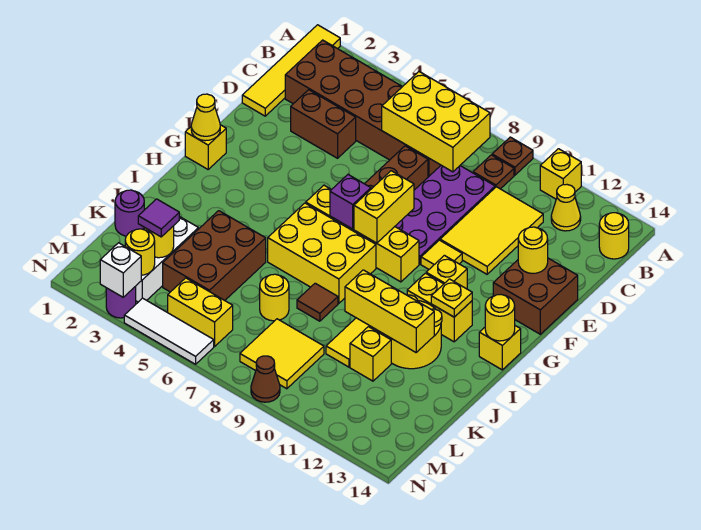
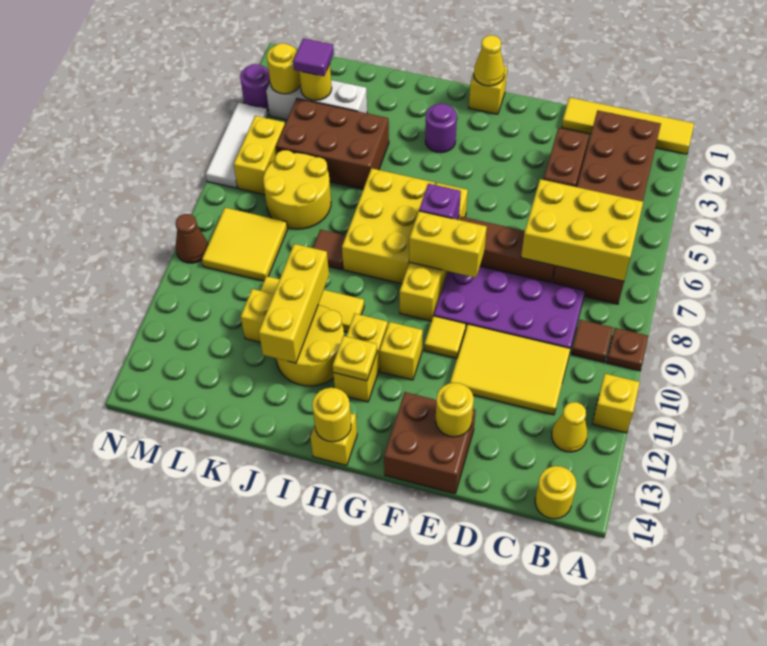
yellow 2x3 brick [382,72,490,172] -> yellow 2x3 brick turned to [521,179,643,281]
brown 1x1 plate [473,155,514,189] -> brown 1x1 tile [571,320,613,362]
purple 1x1 round brick [115,190,144,236] -> purple 1x1 round brick moved to [425,104,457,153]
yellow 1x1 round brick [260,274,289,321] -> yellow 2x2 round brick [263,150,331,229]
white 1x1 brick [100,243,141,297] -> none

